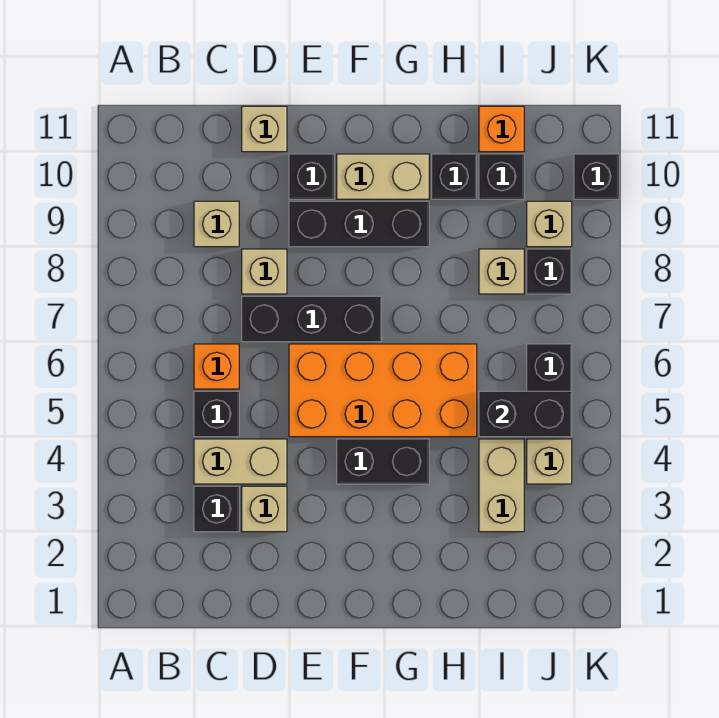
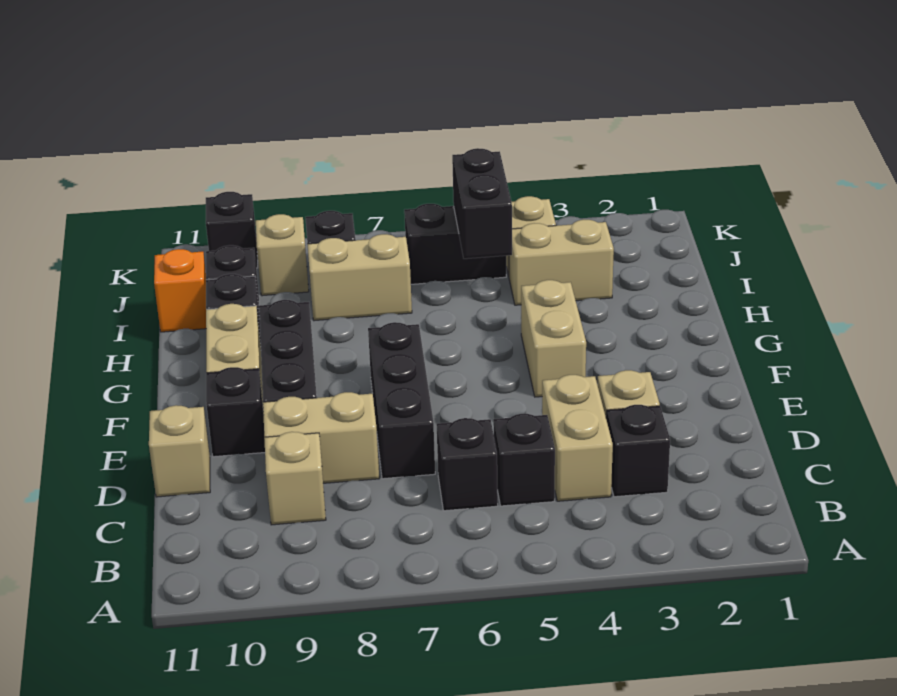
orange 1x1 brick [194,344,239,389] -> black 1x1 brick [437,418,498,511]
tan 1x1 brick [242,249,287,294] -> tan 1x2 brick [263,392,379,483]
orange 2x4 brick [289,344,477,437] -> none
black 1x2 brick [337,439,429,484] -> tan 1x2 brick [521,280,586,397]
tan 1x1 brick [479,249,524,294] -> tan 1x2 brick [307,234,412,321]

